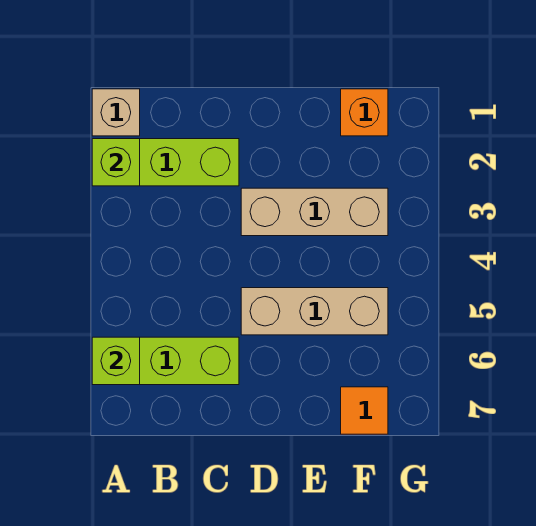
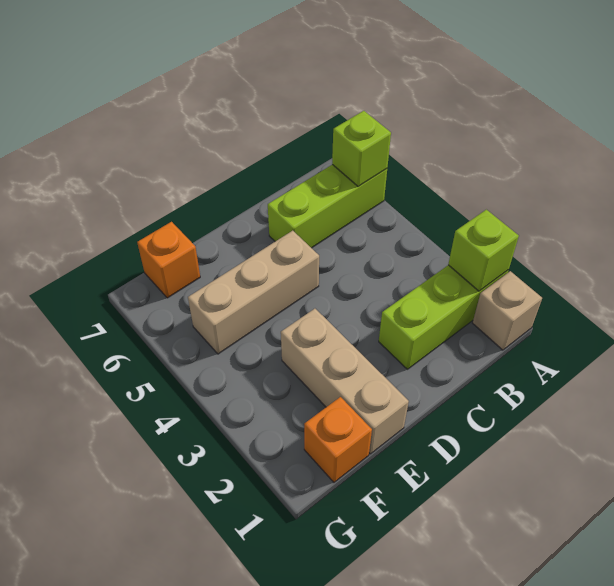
tan 1x3 brick [241,188,388,236] -> tan 1x3 brick turned to [281,309,409,454]
orange 1x1 tile [341,387,388,434] -> orange 1x1 brick [137,222,200,298]

